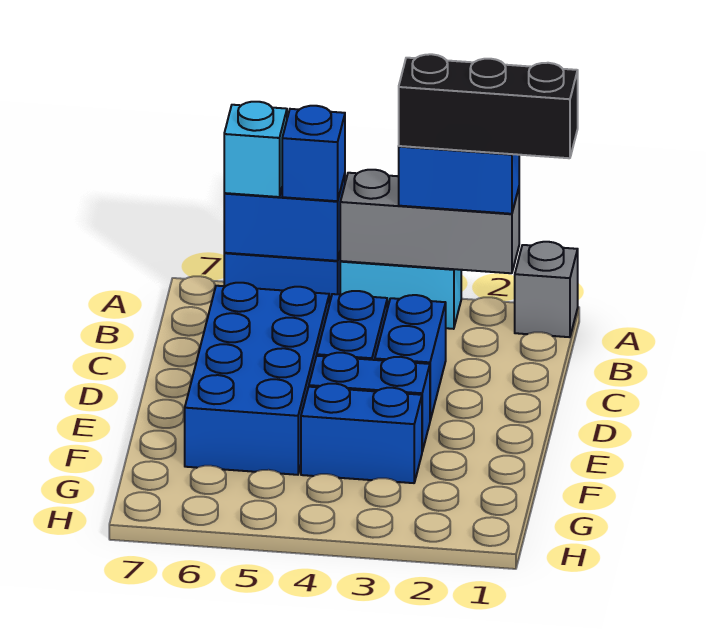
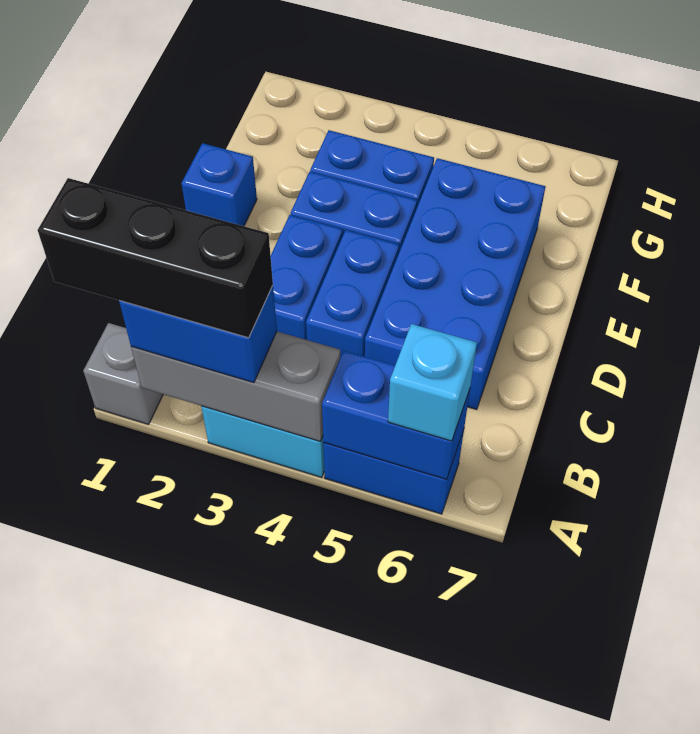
blue 1x1 brick [282,106,345,201] -> blue 1x1 brick moved to [181,143,257,226]

